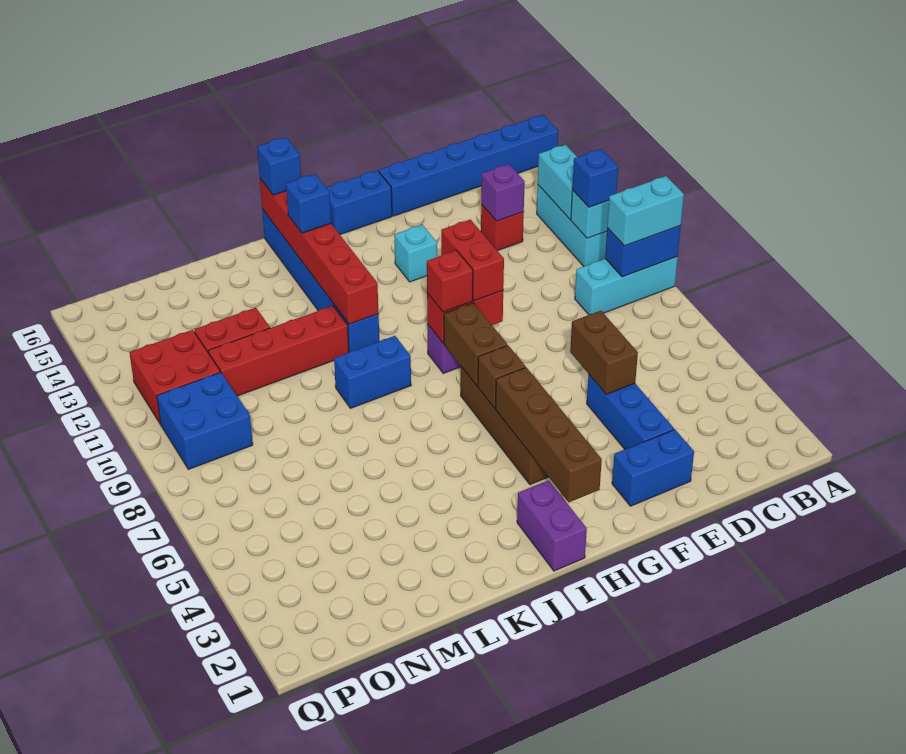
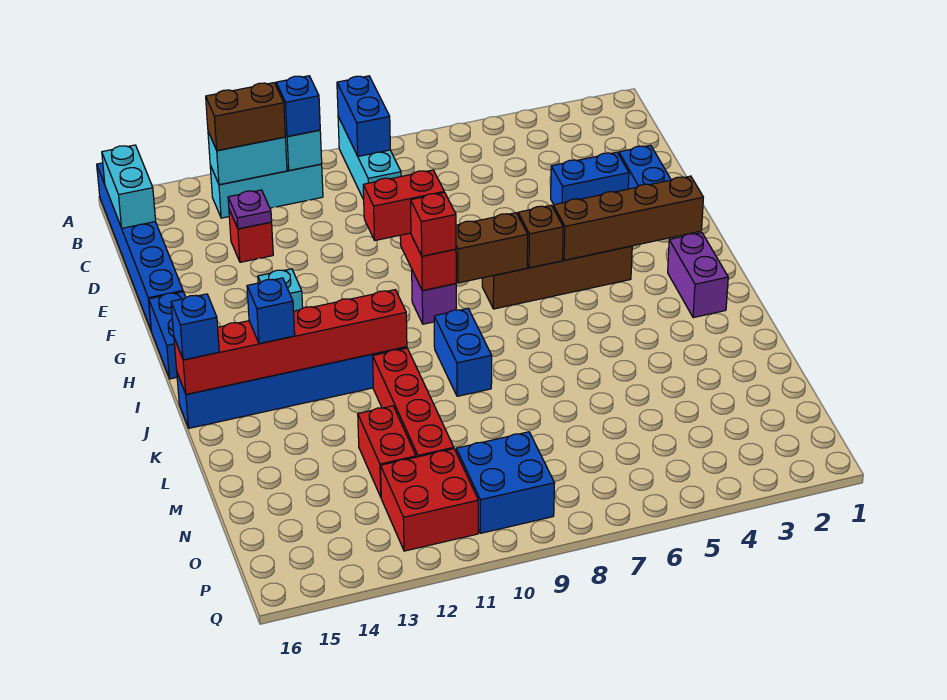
cyan 1x2 brick [607,176,684,246] -> cyan 1x2 brick moved to [102,145,156,228]
purple 1x1 brick [481,164,525,221] -> purple 1x1 plate [228,190,272,229]
blue 1x3 brick [587,374,674,449] -> blue 1x2 brick [551,152,629,205]
brown 1x2 brick [570,311,638,394] -> brown 1x2 brick moved to [206,83,286,151]
purple 1x2 brick [517,480,587,571] -> purple 1x2 brick turned to [668,233,728,318]

